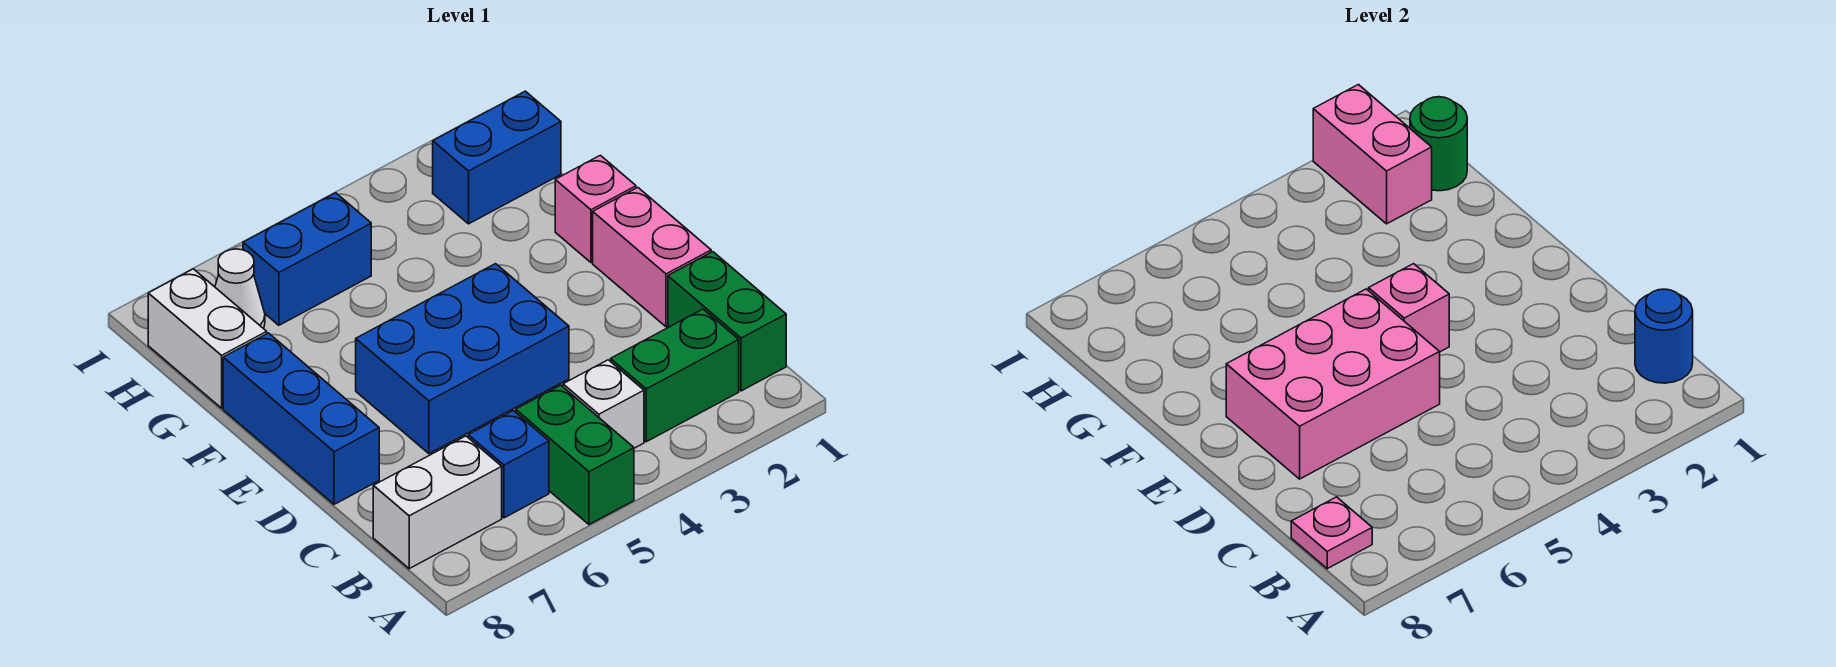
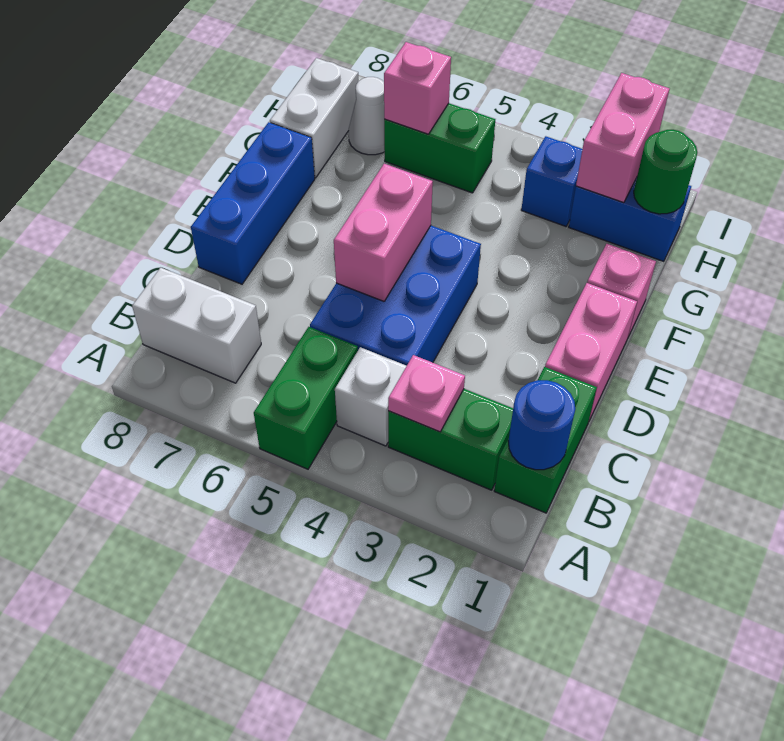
blue 1x1 brick [468,411,549,518] -> blue 1x1 brick moved to [521,136,582,226]
pink 1x1 plate [1291,497,1372,569] -> pink 1x1 plate moved to [388,355,465,432]
blue 2x3 brick [356,264,569,454] -> blue 2x3 brick turned to [310,225,481,366]
pink 2x3 brick [1226,289,1440,479] -> pink 1x2 brick [334,164,433,301]
pink 1x1 brick [1369,264,1449,352] -> pink 1x1 brick moved to [384,42,451,134]
blue 1x2 brick [243,193,371,325] -> green 1x2 brick [384,103,495,193]

